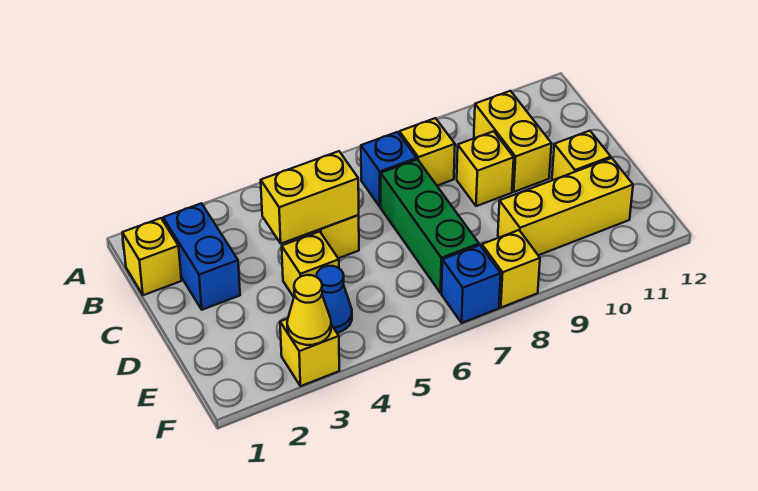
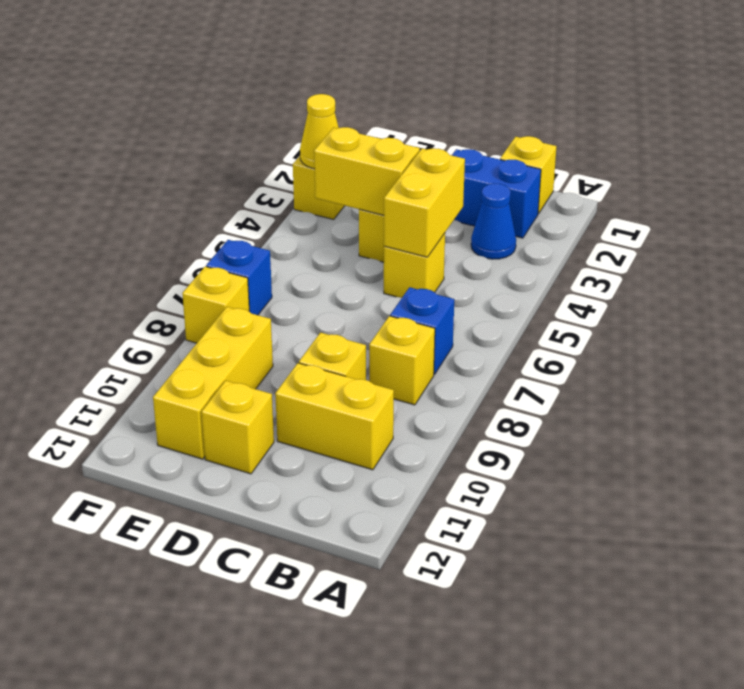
green 1x3 brick [381,159,479,293] -> none
none -> yellow 1x2 brick [314,127,420,215]
blue 1x1 cone [316,266,352,333] -> blue 1x1 cone moved to [471,183,516,259]

